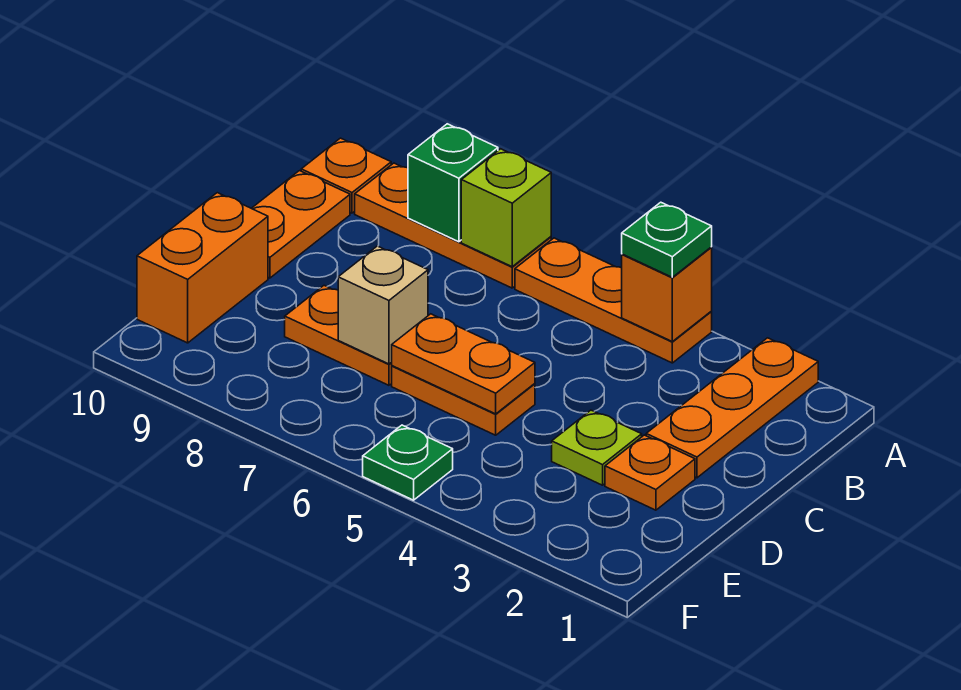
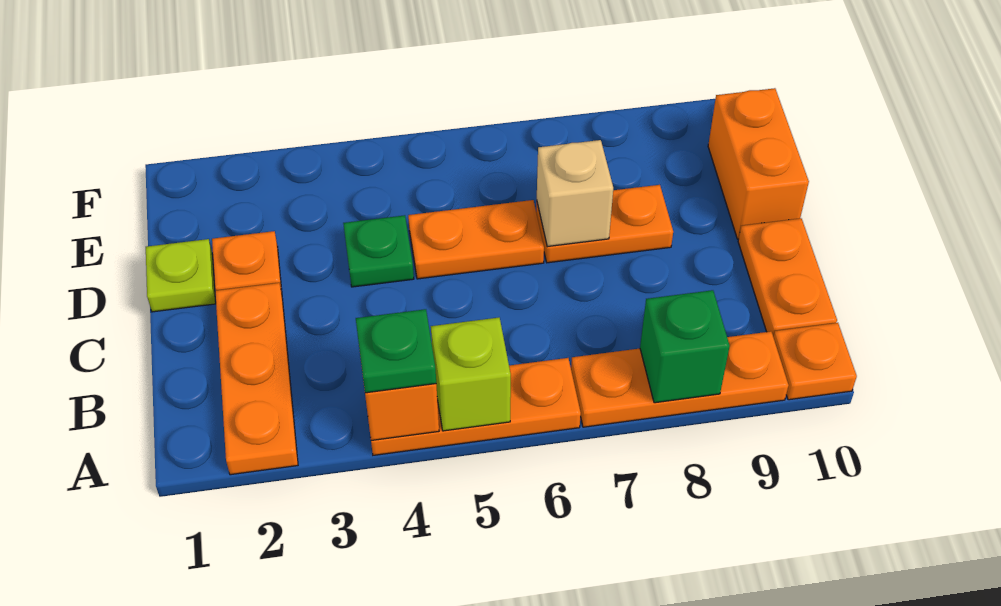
lime 1x1 brick [461,149,551,267] -> lime 1x1 brick moved to [431,318,511,431]
lime 1x1 plate [552,410,642,485] -> lime 1x1 plate moved to [146,239,216,312]
orange 1x2 plate [392,314,535,414] -> none
green 1x1 plate [363,425,453,500] -> green 1x1 plate moved to [343,215,414,287]

